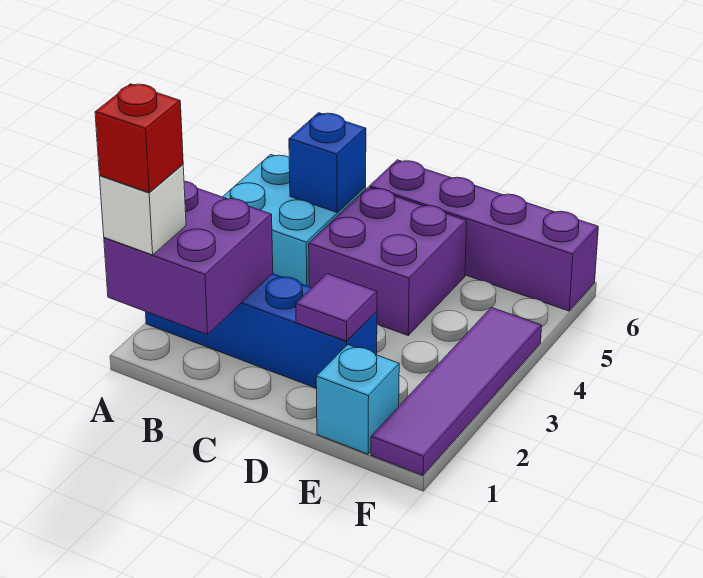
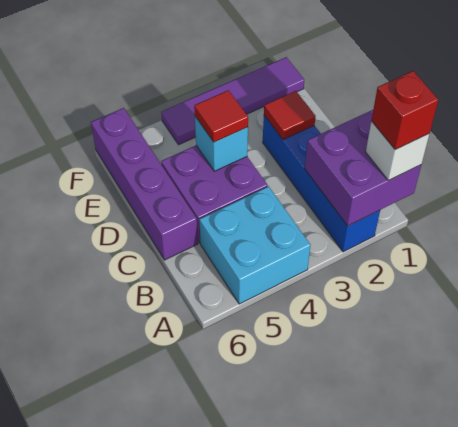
blue 1x1 brick [289,113,366,212] -> none
purple 1x1 tile [296,274,377,341] -> red 1x1 tile [264,91,316,140]
none -> red 1x1 tile [194,90,248,142]
cyan 1x1 brick [316,345,399,454] -> cyan 1x1 brick moved to [195,116,248,171]

